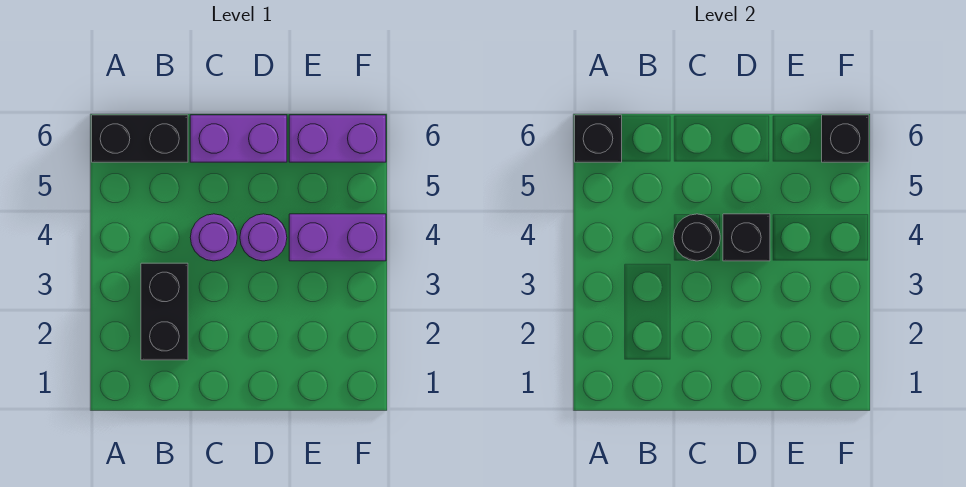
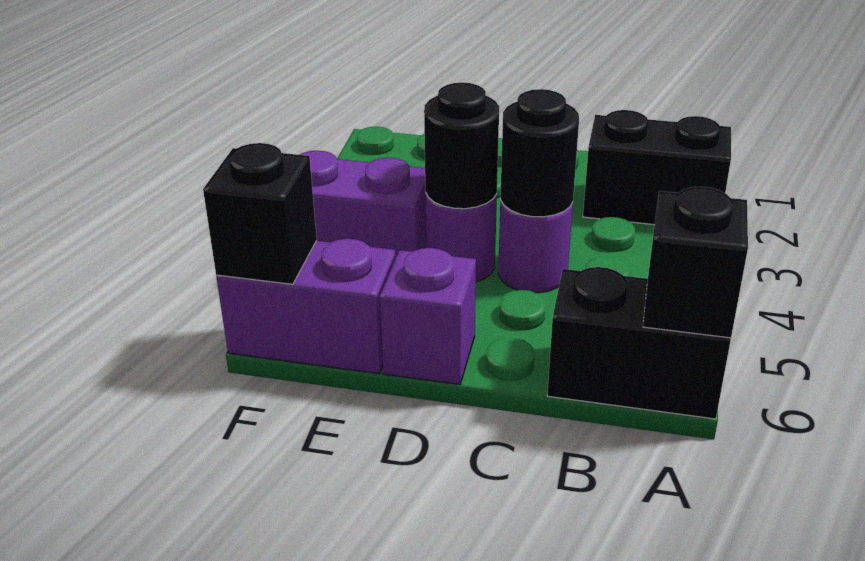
black 1x2 brick [141,263,188,360] -> black 1x2 brick turned to [583,110,731,225]
purple 1x2 brick [190,115,287,162] -> purple 1x1 brick [380,248,476,384]
black 1x1 brick [723,214,770,261] -> black 1x1 round brick [424,82,499,209]

